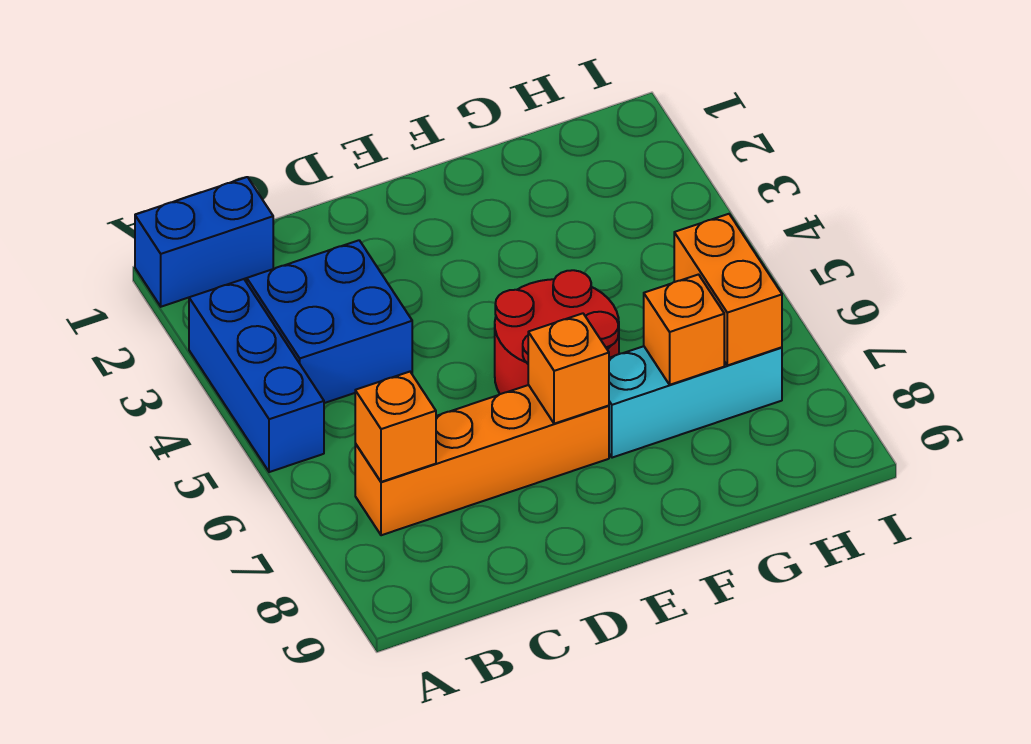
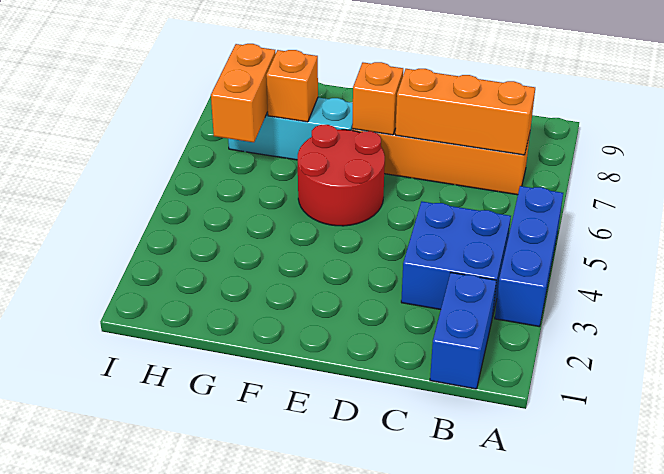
blue 1x2 brick [135,177,273,307] -> blue 1x2 brick turned to [430,273,496,389]
orange 1x1 brick [355,372,436,482] -> orange 1x3 brick [395,69,535,155]

